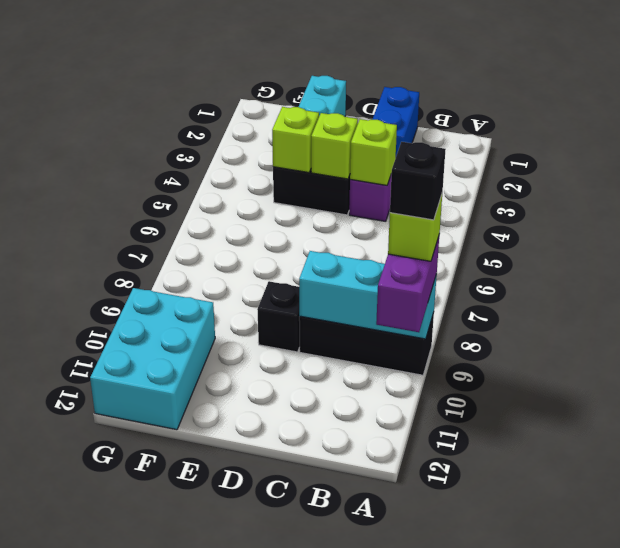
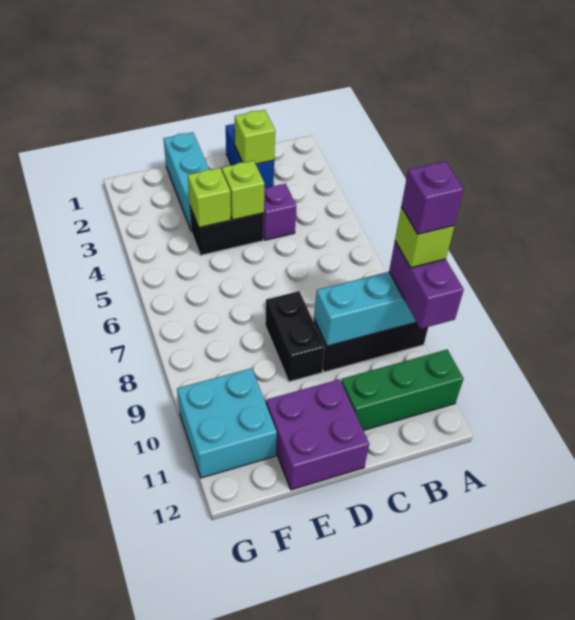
black 1x1 brick [390,142,446,220] -> purple 1x1 brick [401,161,464,234]
none -> green 1x3 brick [341,350,463,430]
lime 1x1 brick [350,119,397,185] -> lime 1x1 brick moved to [235,110,275,164]
black 1x1 brick [257,281,300,352] -> black 1x2 brick [265,291,325,382]
none -> purple 2x2 brick [266,379,369,490]
cyan 2x3 brick [90,288,215,430] -> cyan 2x2 brick [177,368,277,478]

